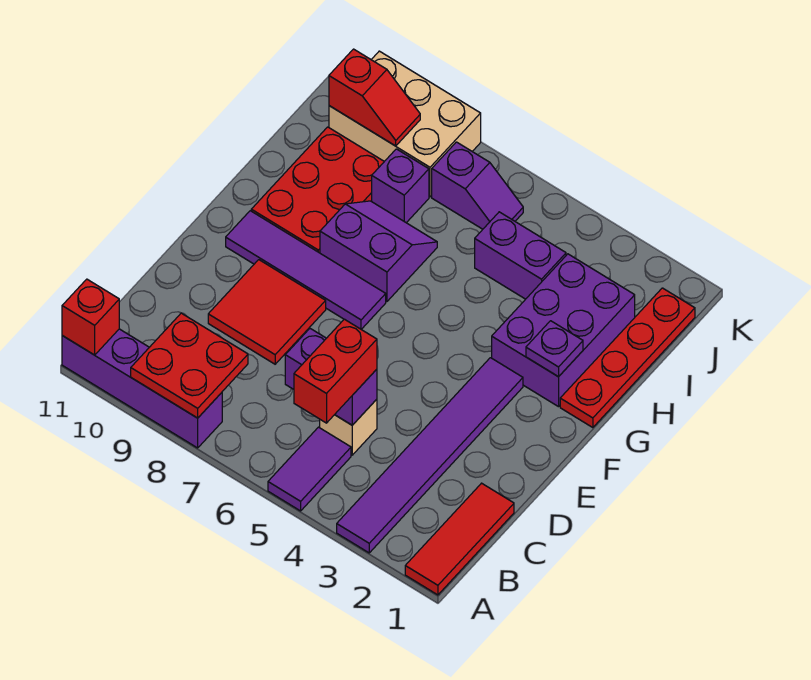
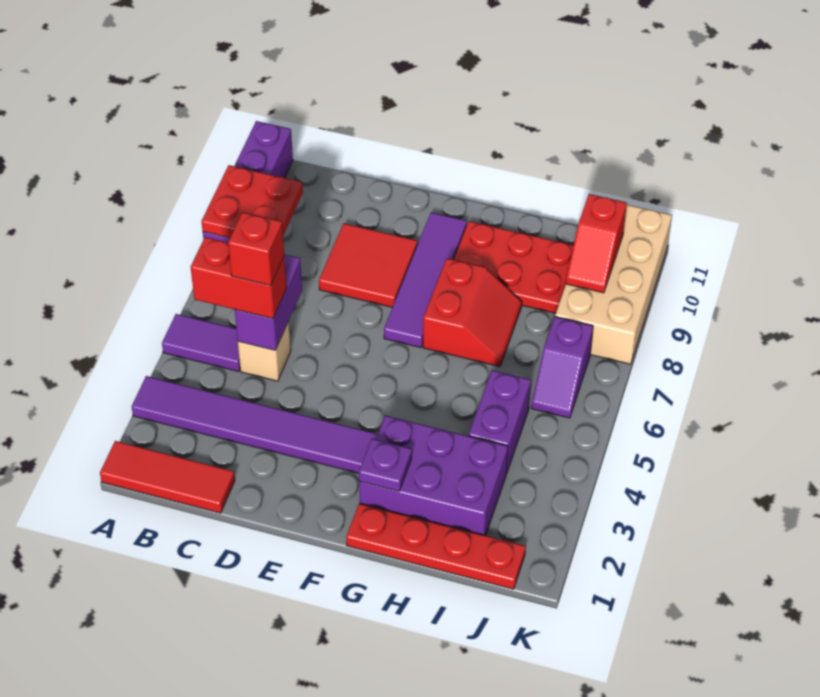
red 1x1 brick [62,279,119,355] -> red 1x1 brick moved to [228,212,284,286]
purple 2x2 slope [320,201,437,302] -> red 2x2 slope [423,258,522,367]
purple 1x1 brick [372,149,429,223] -> none
tan 2x3 brick [329,51,481,197] -> tan 2x4 brick [555,205,672,364]

